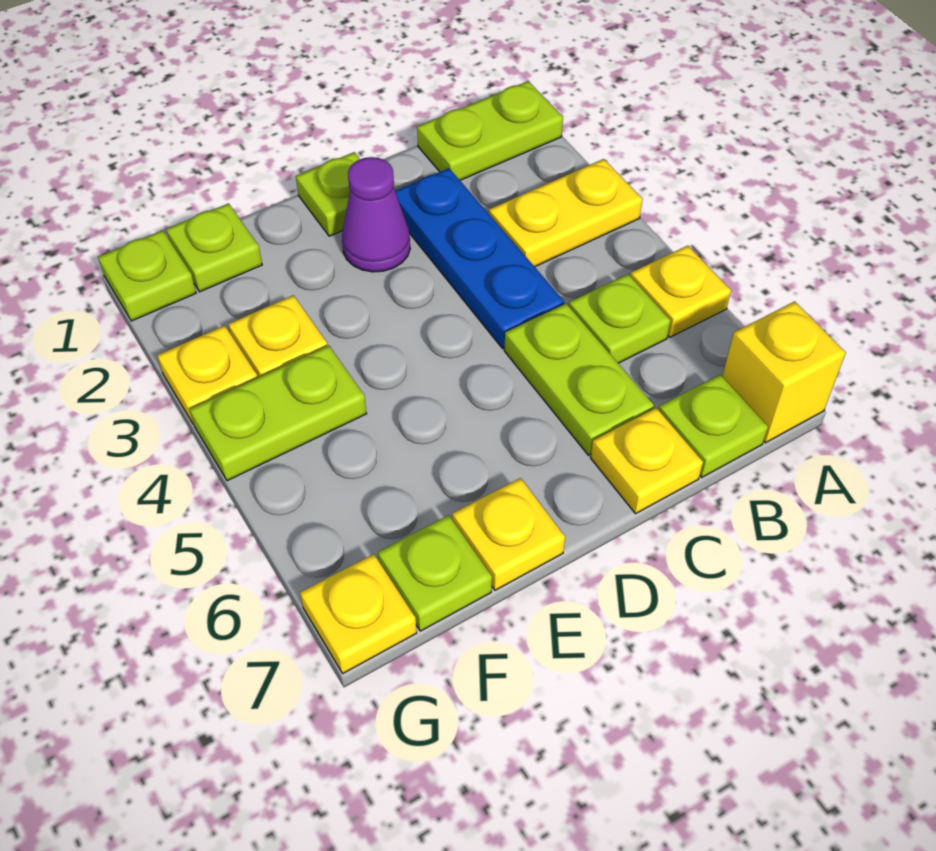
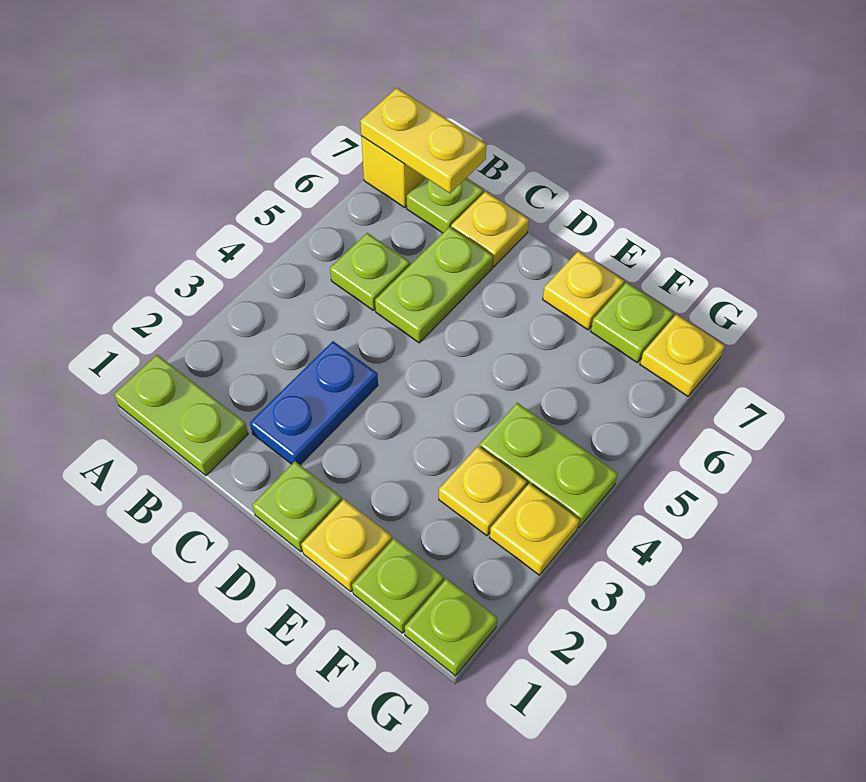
yellow 1x2 plate [489,159,643,267] -> yellow 1x2 plate moved to [360,88,487,193]
yellow 1x1 plate [630,246,731,337] -> yellow 1x1 plate moved to [301,499,392,592]
blue 1x3 plate [395,168,564,349] -> blue 1x2 plate [250,341,378,465]
purple 1x1 cone [342,157,410,272] -> none

